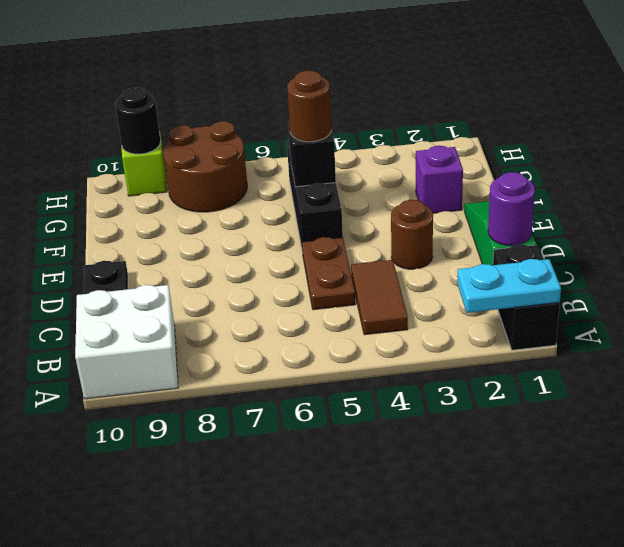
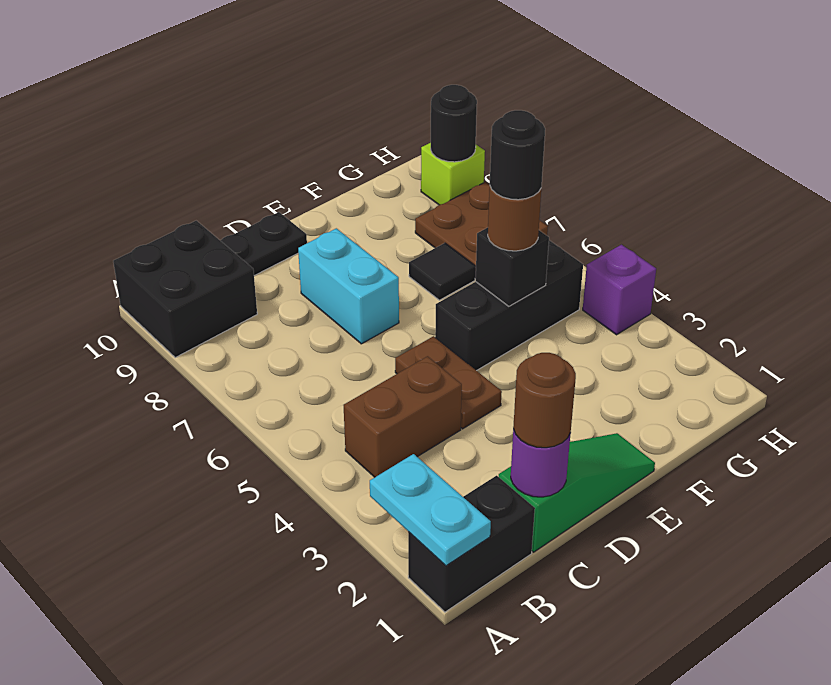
white 2x2 brick [75,285,178,399] -> black 2x2 brick [113,221,257,358]
brown 1x2 tile [351,260,408,335] -> brown 1x2 brick [344,356,462,477]
brown 1x2 plate [302,237,355,310] -> brown 1x2 plate turned to [395,336,502,429]
brown 1x1 round brick [391,200,433,269] -> brown 1x1 round brick moved to [513,353,576,448]
none -> cyan 1x2 brick [298,228,399,344]
purple 1x1 brick [416,146,463,213] -> purple 1x1 brick moved to [583,245,656,335]
none -> black 1x1 round brick [490,110,545,200]
none -> black 1x1 tile [409,243,476,300]
brown 2x2 round brick [163,121,247,212] -> brown 2x2 plate [415,182,548,279]

